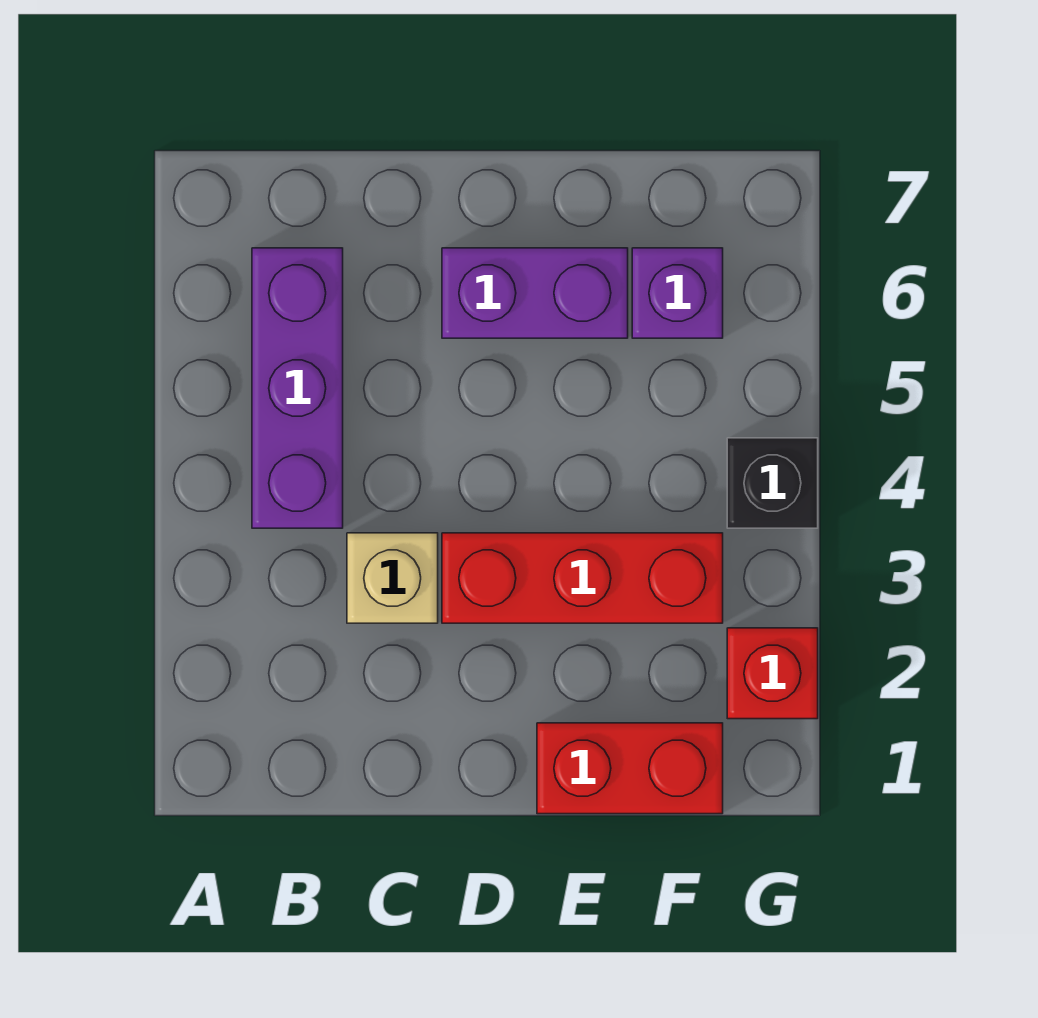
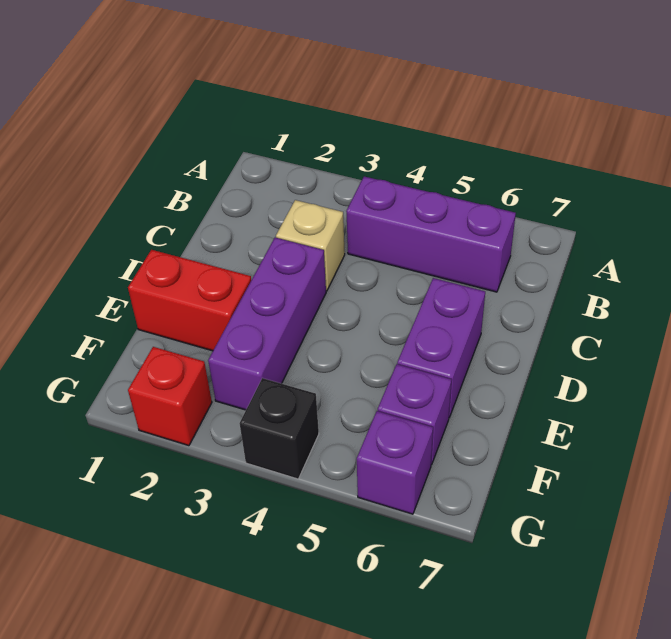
red 1x3 brick [442,533,723,623] -> purple 1x3 brick [208,238,326,410]
red 1x2 brick [537,723,723,814] -> red 1x2 brick turned to [128,250,251,351]
none -> purple 1x1 brick [357,411,433,514]

